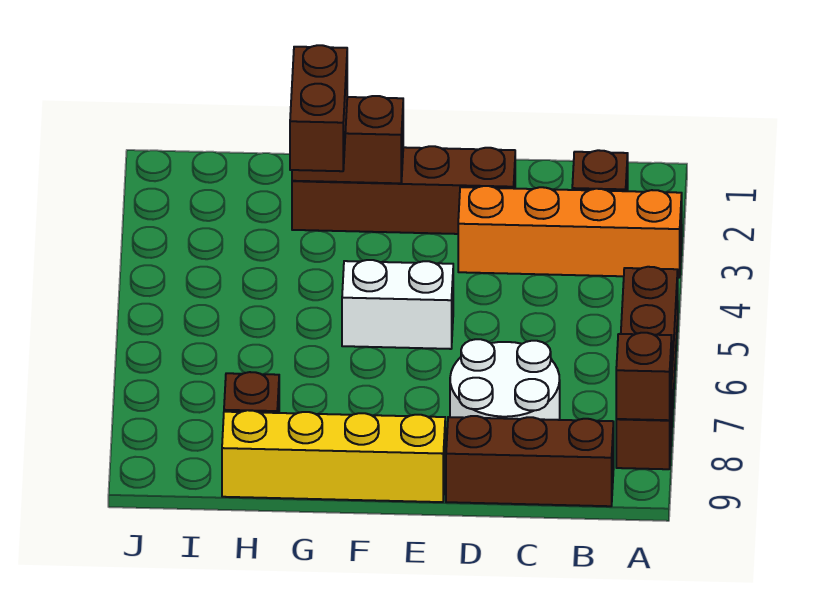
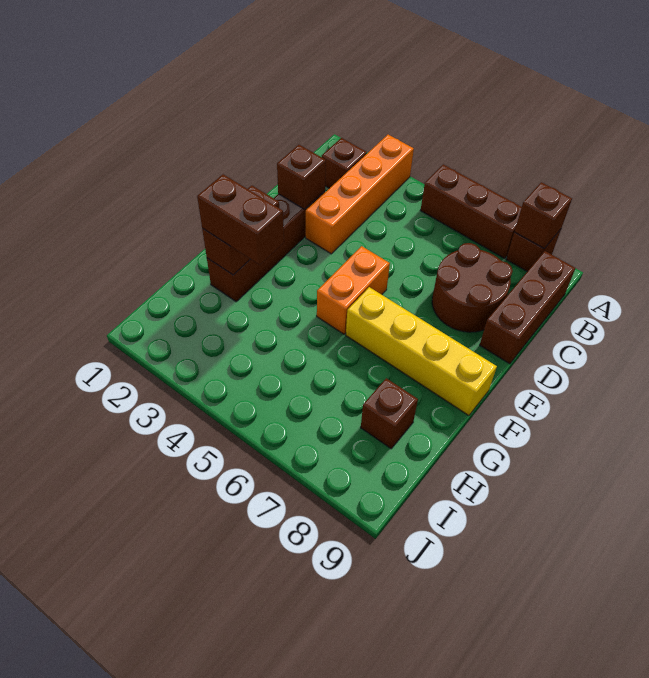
white 2x2 round brick [450,339,560,420] -> brown 2x2 round brick [432,243,513,332]
none -> brown 1x1 brick [277,145,326,209]
white 1x2 brick [342,260,453,349] -> orange 1x2 brick [317,246,390,334]
yellow 1x4 brick [222,410,445,502] -> yellow 1x4 brick turned to [346,287,497,416]

